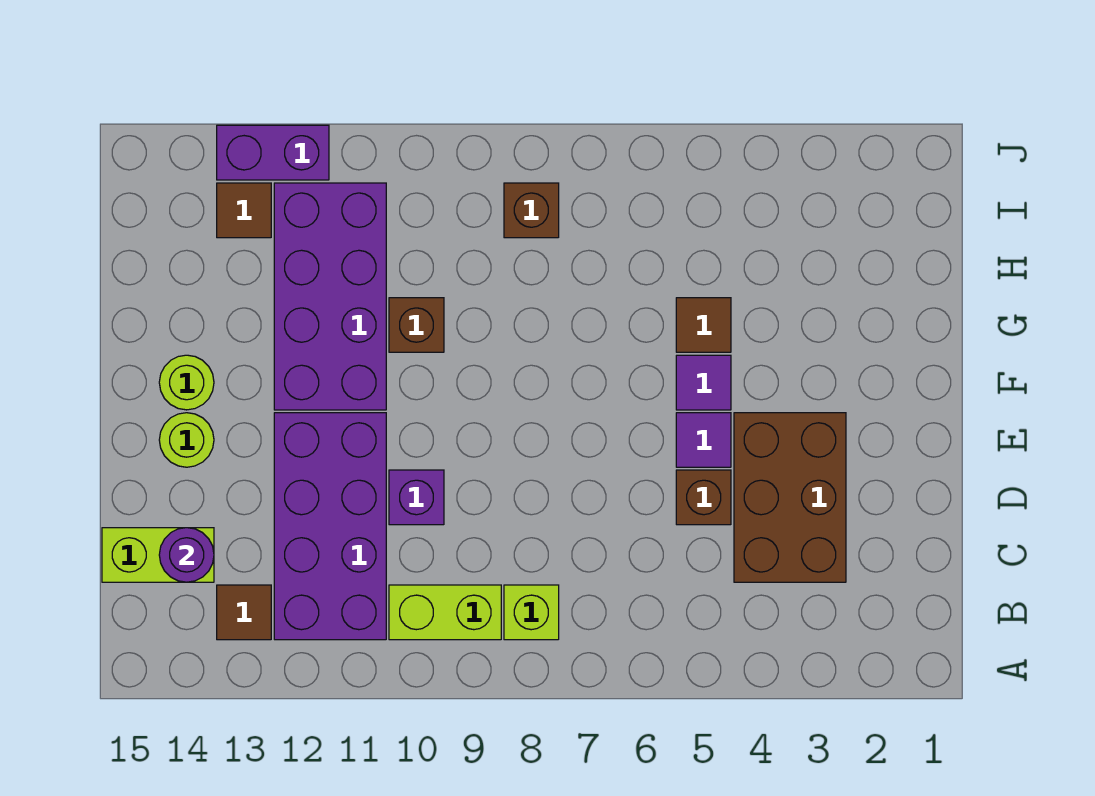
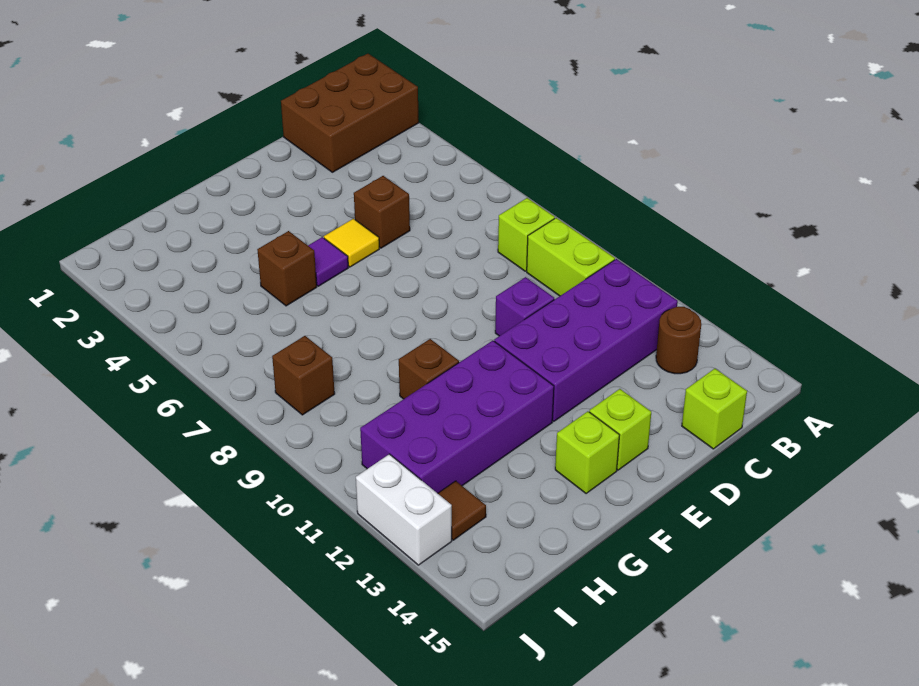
brown 1x1 tile [217,585,271,640] -> brown 1x1 round brick [656,307,701,374]
brown 2x3 brick [734,413,846,582] -> brown 2x3 brick moved to [281,54,419,172]
lime 1x2 brick [102,528,214,582] -> lime 1x1 brick [682,369,747,449]
purple 1x1 round brick [159,528,214,582] -> none
purple 1x1 tile [676,413,731,467] -> yellow 1x1 tile [324,219,379,267]
lime 1x1 round brick [159,413,214,467] -> lime 1x1 brick [589,389,651,470]
lime 1x1 round brick [159,355,214,410] -> lime 1x1 brick [555,411,619,494]
brown 1x1 tile [676,298,731,352] -> brown 1x1 brick [257,231,317,306]
purple 1x2 brick [217,125,329,180] -> white 1x2 brick [356,454,452,565]

